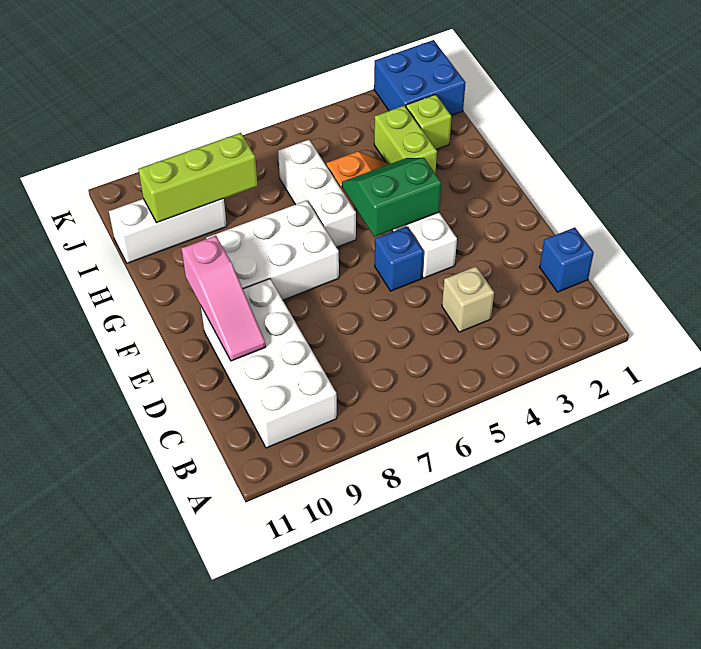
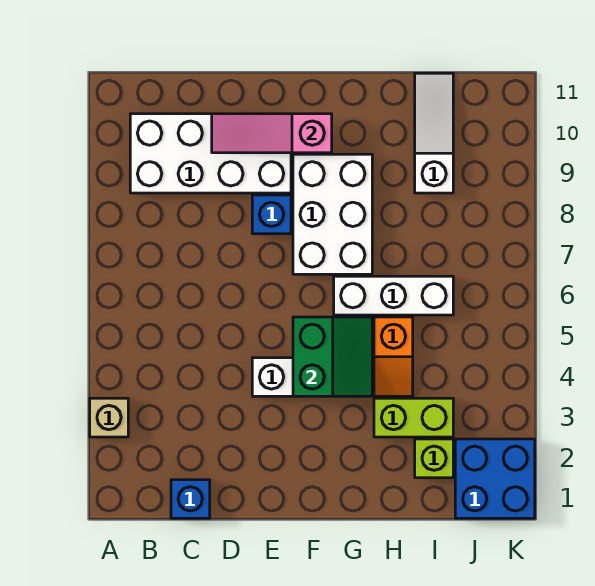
tan 1x1 brick [442,267,494,332] -> tan 1x1 brick moved to [90,398,128,437]
blue 1x1 brick [375,227,424,291] -> blue 1x1 brick moved to [252,195,291,234]
lime 1x3 brick [138,133,258,223] -> none
white 1x3 brick [109,199,227,263] -> white 1x3 slope [415,73,453,193]

